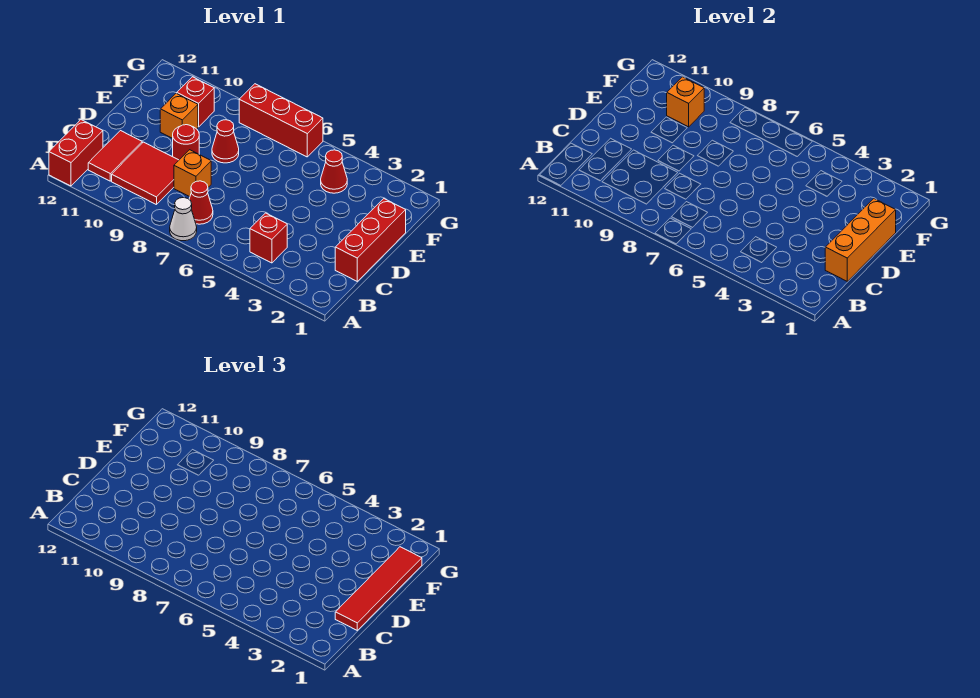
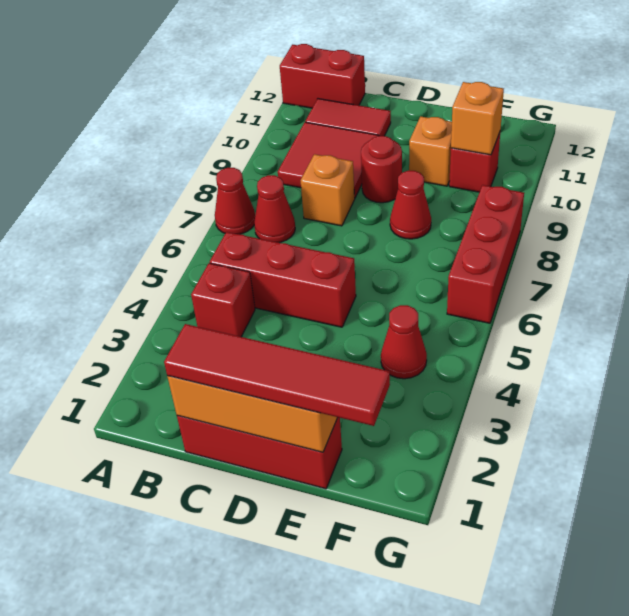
white 1x1 cone [170,198,197,241] -> red 1x1 cone [215,168,255,234]
none -> red 1x3 brick [210,232,356,327]

